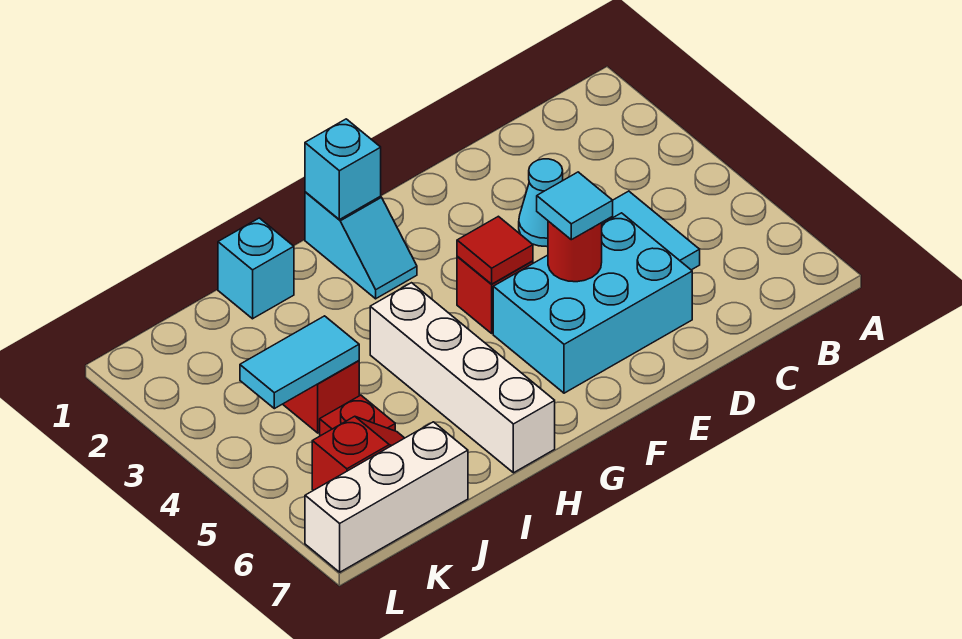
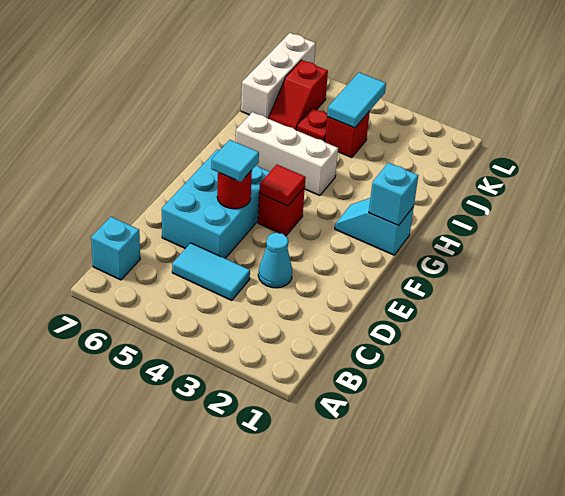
white 1x4 brick [370,283,555,473] -> white 1x3 brick [236,112,338,196]
cyan 1x1 brick [218,218,294,319] -> cyan 1x1 brick moved to [91,217,140,280]

